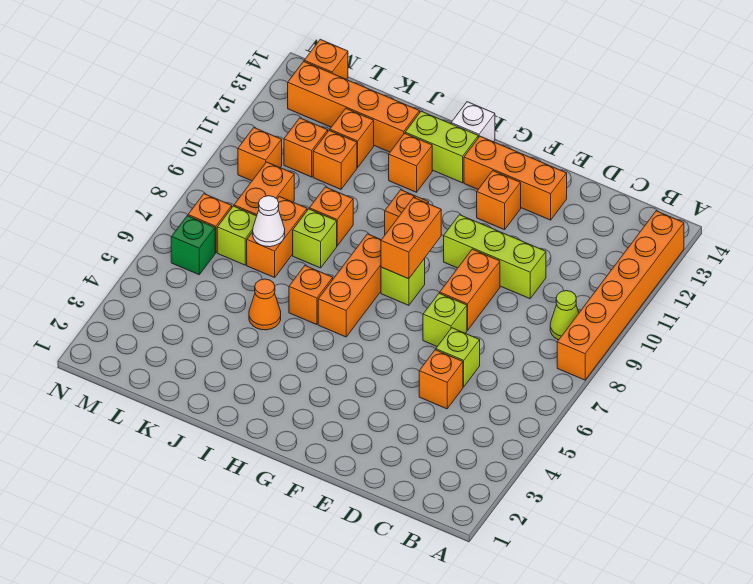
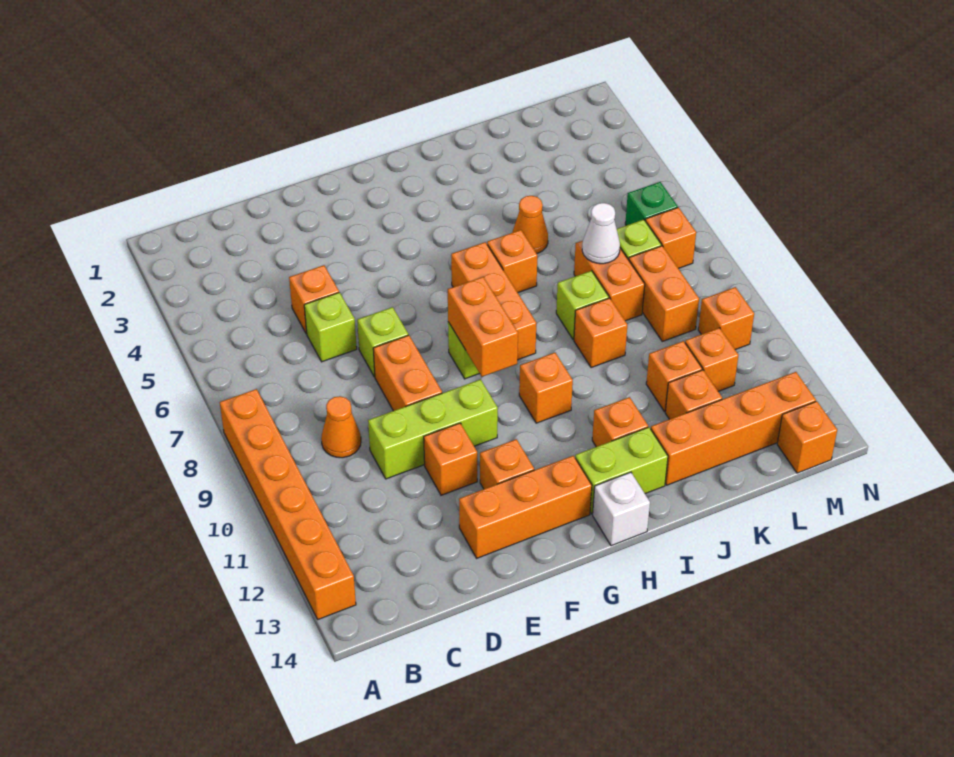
lime 1x1 cone [550,291,579,340] -> none
none -> orange 1x1 cone [321,396,361,458]
none -> orange 1x1 brick [424,423,477,495]

